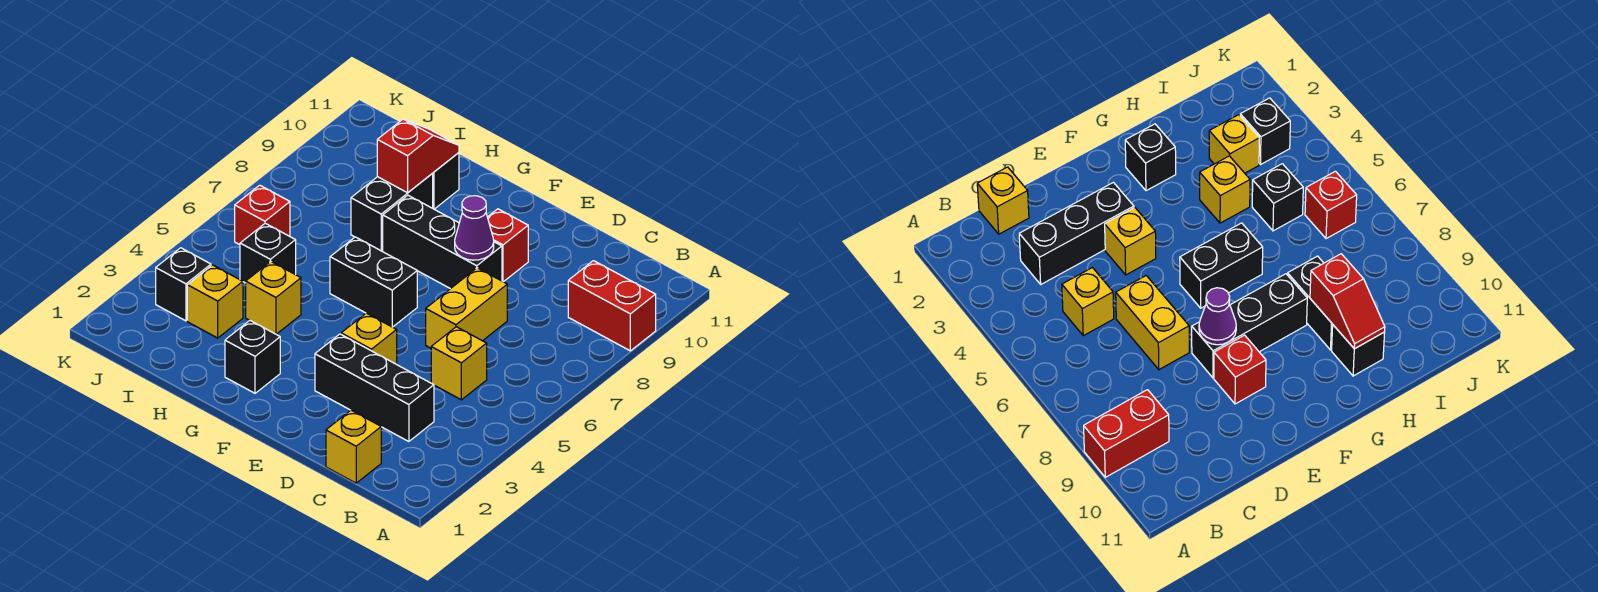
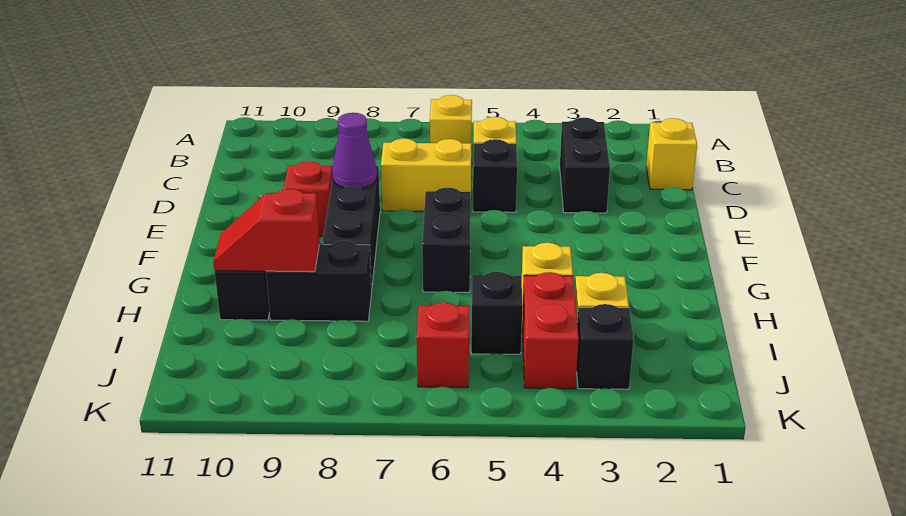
red 1x2 brick [568,261,656,351] -> red 1x2 brick moved to [522,272,579,389]
black 1x3 brick [315,334,434,442] -> black 1x2 brick [560,118,610,213]
yellow 1x1 brick [341,313,397,364] -> yellow 1x1 brick moved to [430,95,472,147]
black 1x1 brick [225,321,280,393] -> black 1x1 brick moved to [473,139,517,212]

